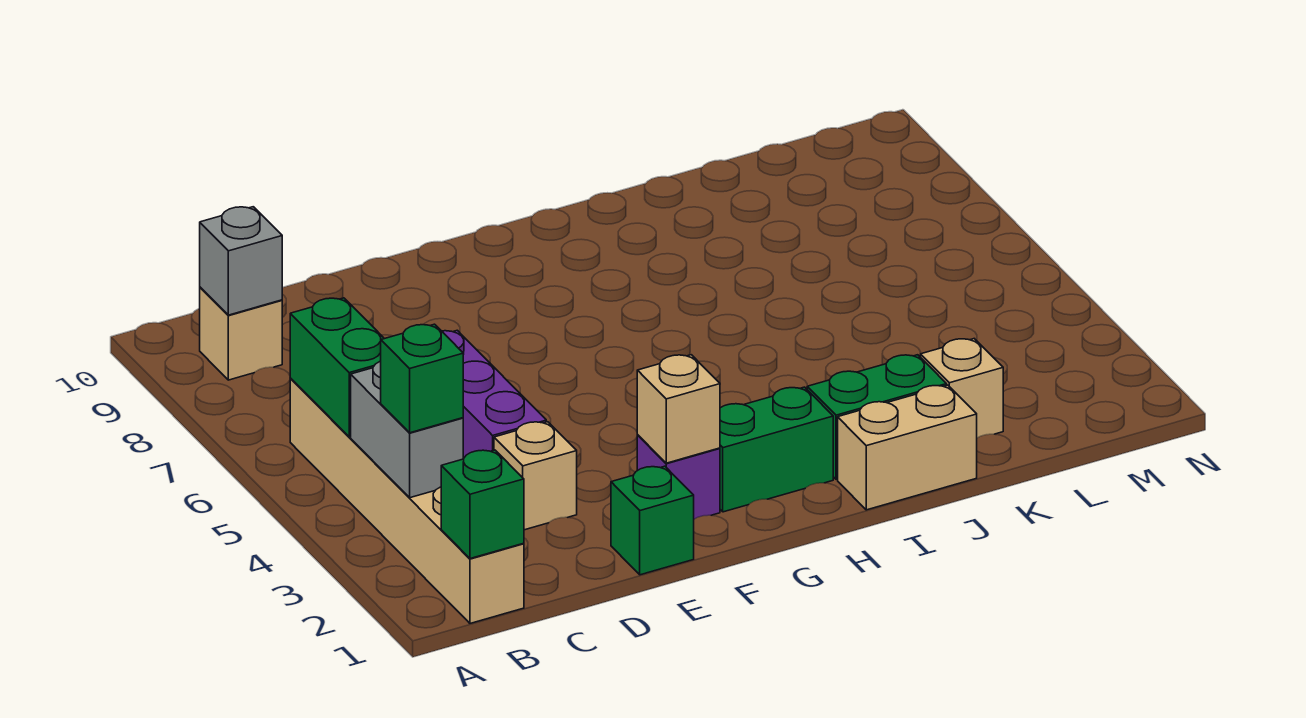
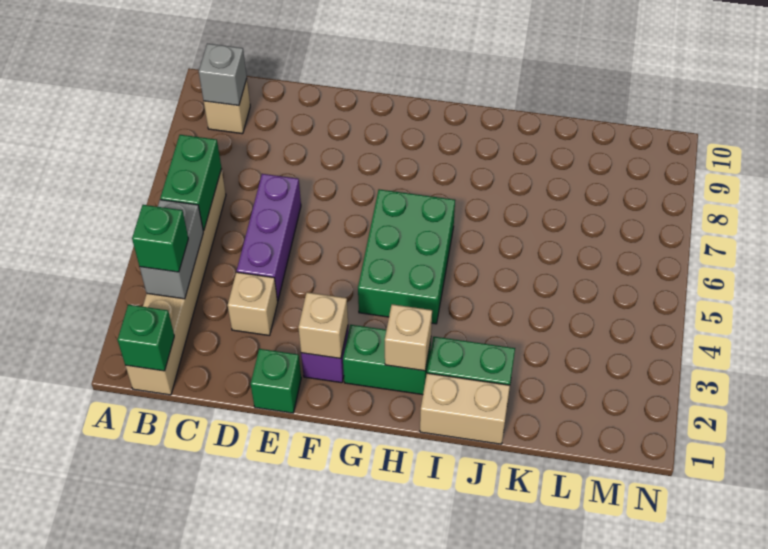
none -> green 2x3 brick [358,189,455,324]
tan 1x1 brick [921,339,1003,438] -> tan 1x1 brick moved to [385,304,432,371]

